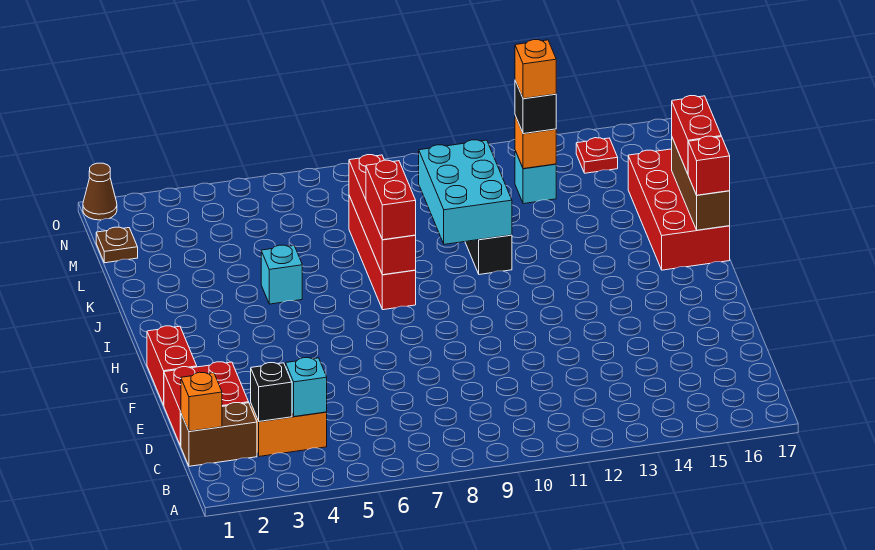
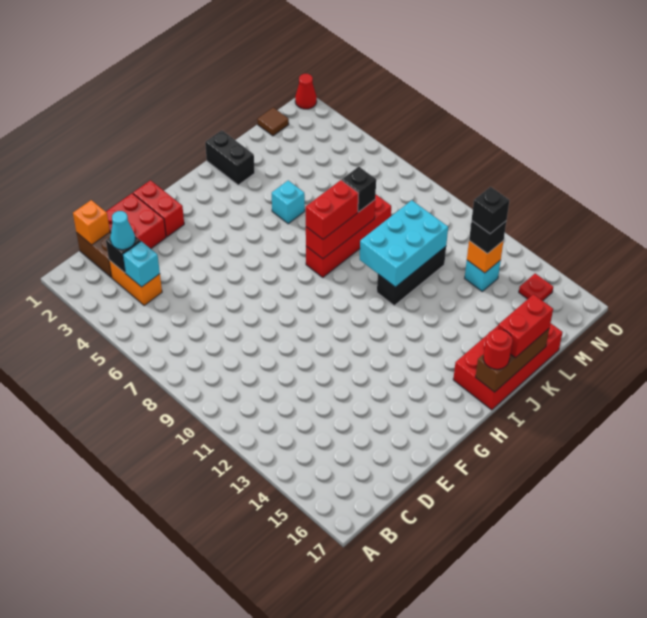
none -> cyan 1x1 cone [110,211,135,250]
red 1x2 brick [147,326,197,405] -> red 1x2 brick turned to [133,180,184,237]
red 1x4 brick [349,155,416,275] -> red 1x3 brick [306,200,375,259]
red 1x1 brick [688,136,730,195] -> red 1x1 round brick [483,329,512,369]
none -> black 1x2 brick [205,130,255,185]
none -> black 1x1 brick [342,167,376,212]
brown 1x1 plate [96,227,138,263] -> brown 1x1 tile [257,107,289,136]
orange 1x1 brick [515,40,556,99] -> black 1x1 brick [472,187,510,234]
brown 1x1 cone [83,163,117,220] -> red 1x1 cone [295,74,317,109]

